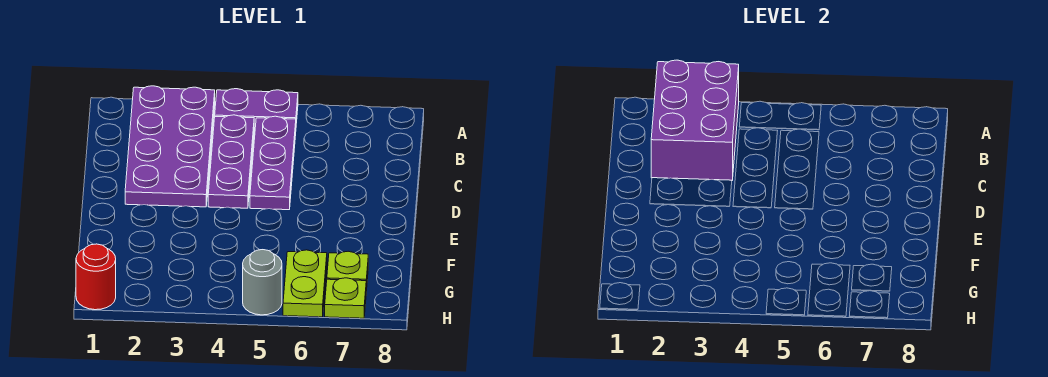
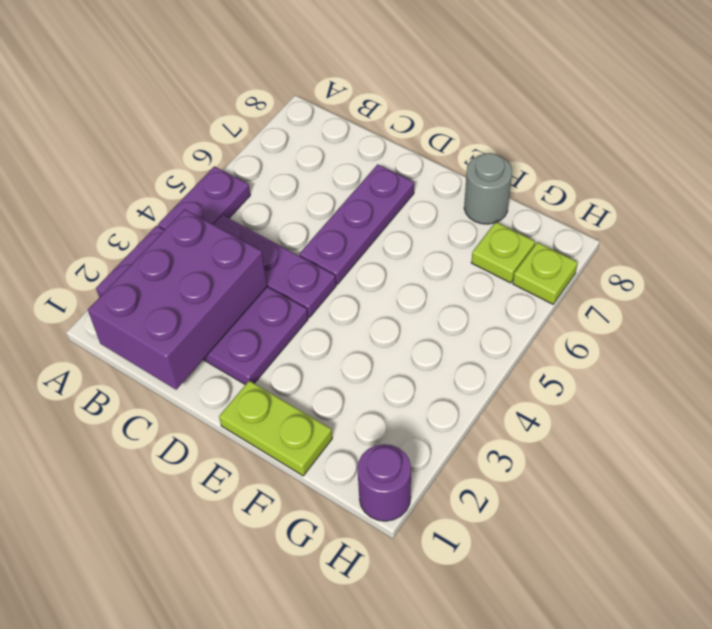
purple 2x3 brick [651,60,739,180] -> purple 2x3 brick turned to [88,209,267,390]
purple 1x3 plate [250,116,296,210] -> purple 1x3 plate turned to [299,164,414,284]
lime 1x2 plate [283,250,327,317] -> lime 1x2 plate moved to [219,381,332,476]
red 1x1 round brick [76,244,116,310] -> purple 1x1 round brick [357,444,411,521]
grey 1x1 round brick [243,250,282,315] -> grey 1x1 round brick moved to [464,153,512,224]

